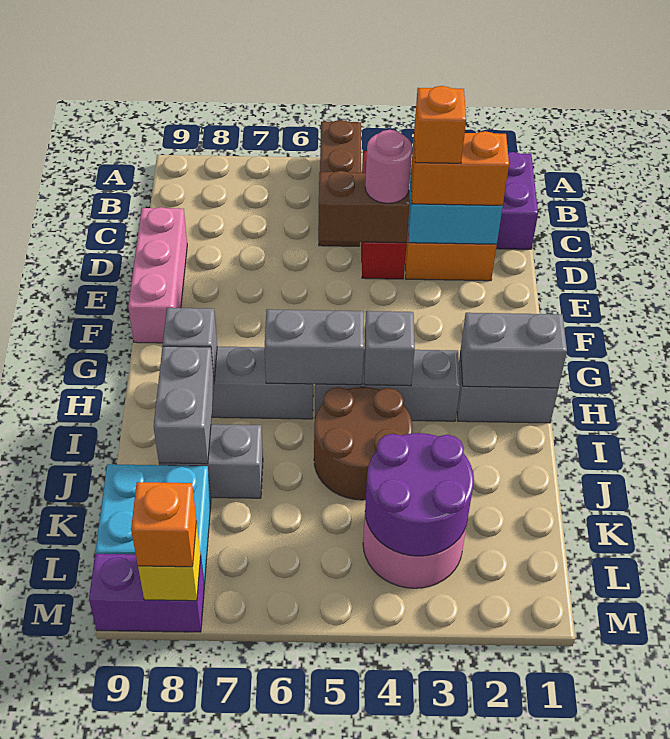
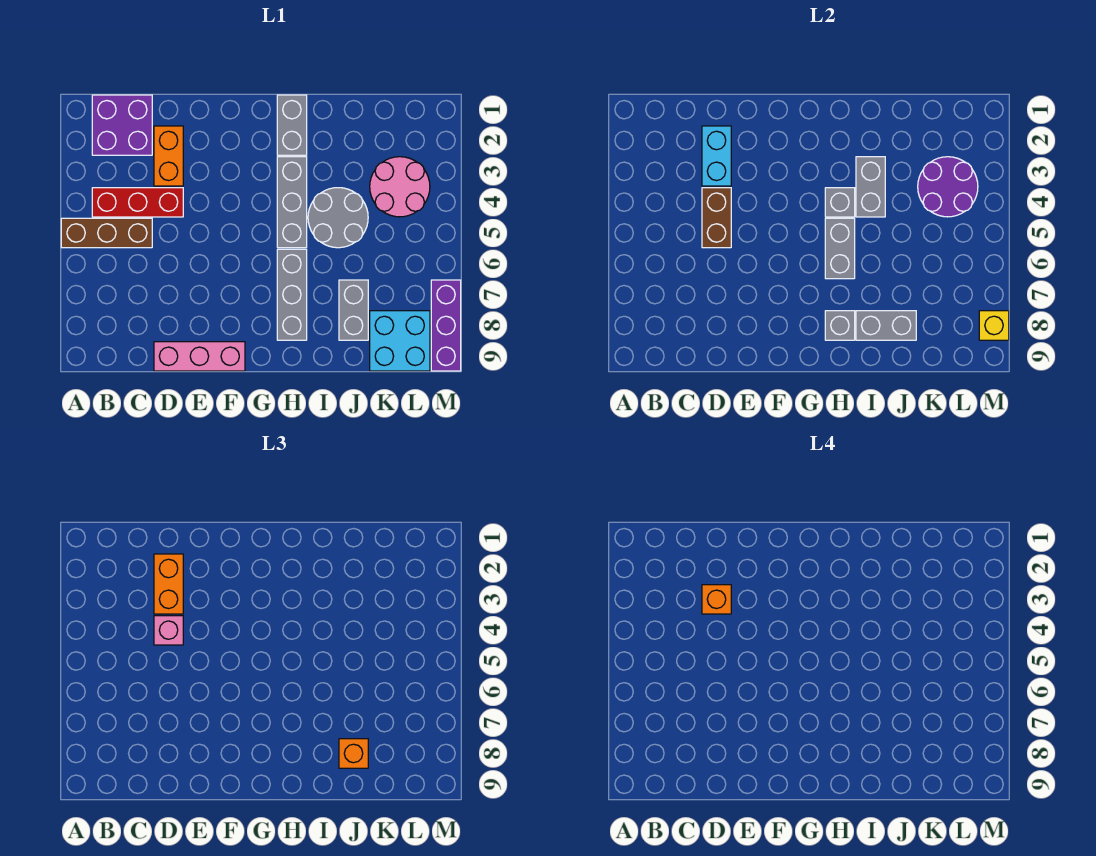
pink 1x1 round brick [365,130,412,203] -> pink 1x1 brick [154,616,183,645]
grey 1x2 brick [460,313,567,388] -> grey 1x2 brick moved to [856,157,885,217]
brown 2x2 round brick [314,387,412,500] -> grey 2x2 round brick [308,188,368,248]
purple 1x2 brick [89,554,204,632] -> purple 1x3 brick [431,280,461,371]
orange 1x1 brick [131,482,196,567] -> orange 1x1 brick moved to [339,739,368,768]

